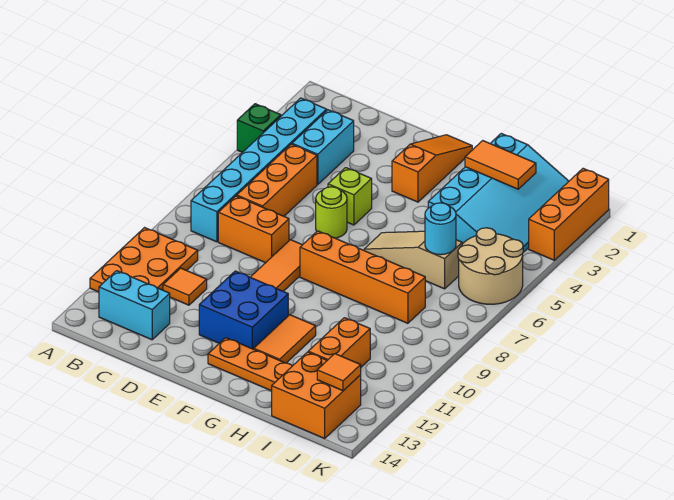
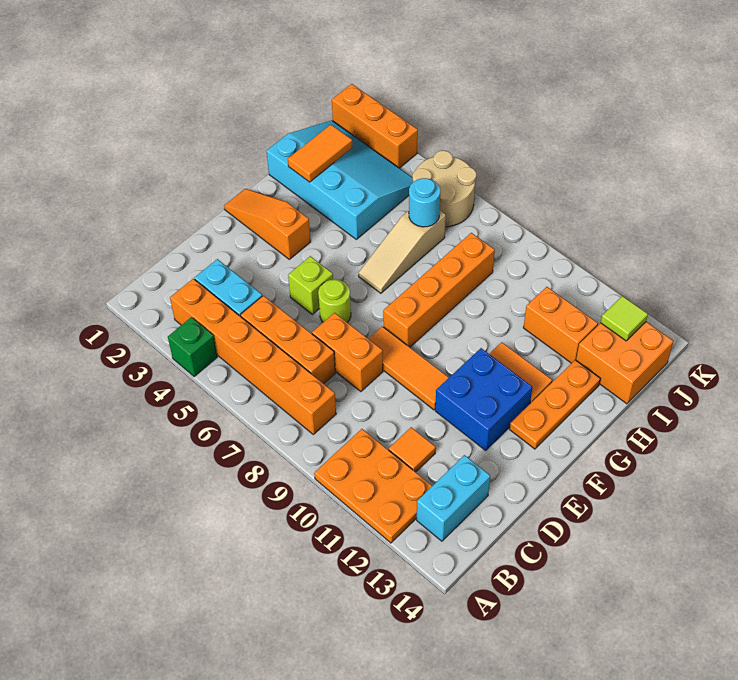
cyan 1x6 brick [191,98,327,242] -> orange 1x6 brick [170,279,336,434]
orange 1x2 brick [218,196,289,263] -> orange 1x2 brick turned to [312,313,383,392]
orange 1x1 tile [317,354,361,391] -> lime 1x1 tile [601,296,648,341]

